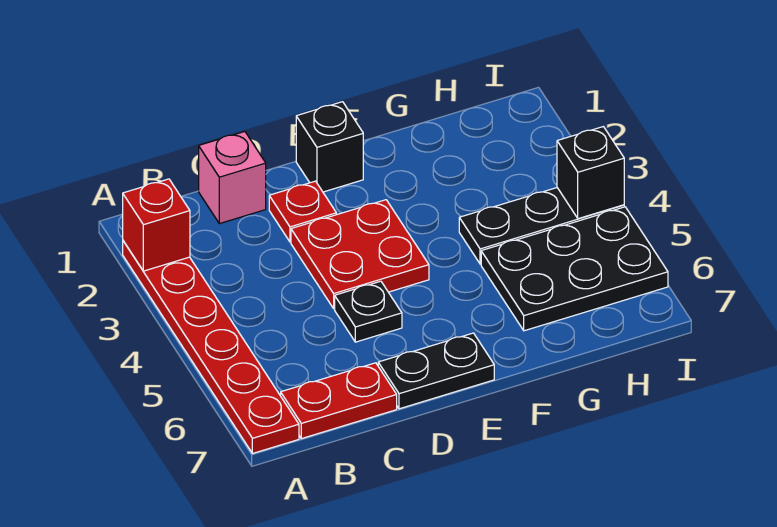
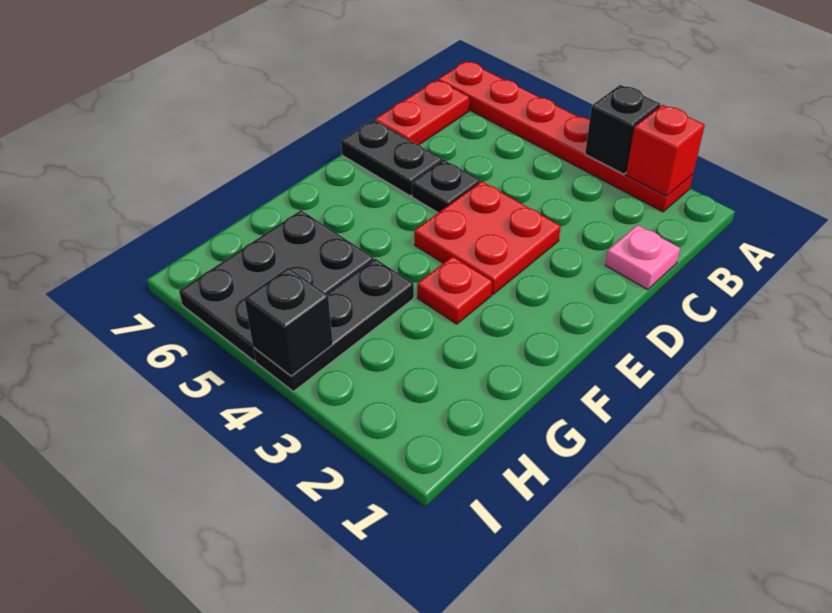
pink 1x1 brick [199,132,266,224] -> pink 1x1 plate [605,225,680,290]
red 1x1 plate [269,181,336,242] -> red 1x1 plate moved to [417,256,492,324]
black 1x2 plate [378,333,494,409] -> black 1x2 plate turned to [341,120,442,196]
black 1x1 brick [296,102,363,192] -> black 1x1 brick moved to [585,85,660,174]

